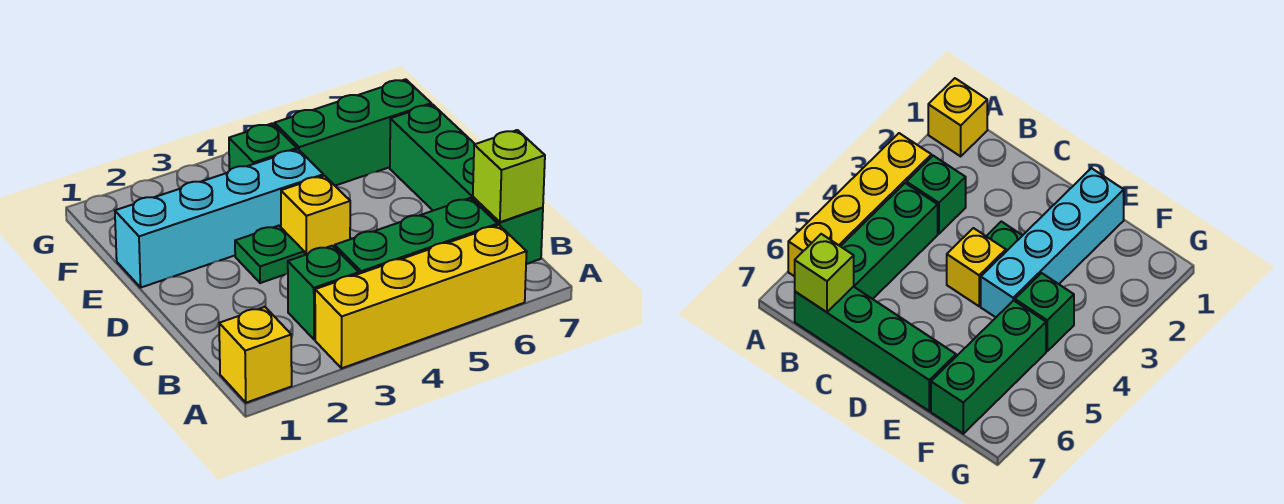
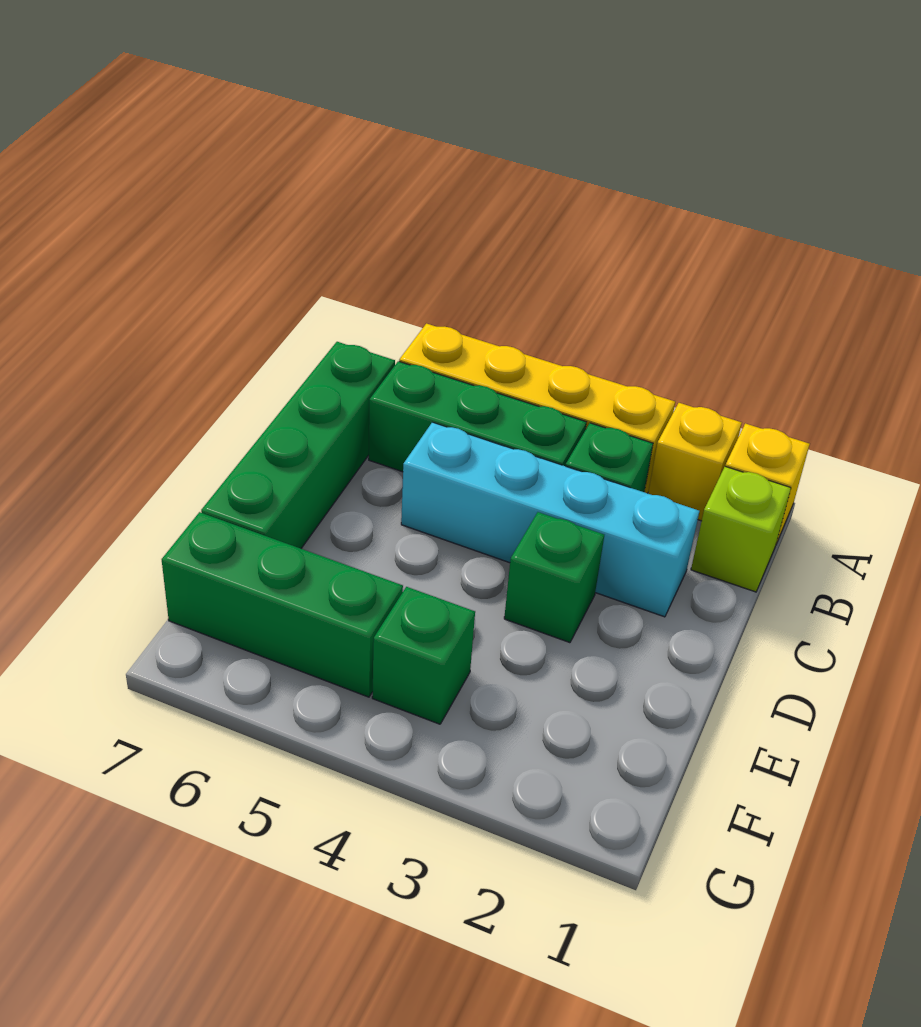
lime 1x1 brick [473,130,545,222] -> lime 1x1 brick moved to [691,467,791,592]
green 1x1 plate [235,226,304,283] -> green 1x1 brick [504,512,604,643]
yellow 1x1 brick [281,176,350,255] -> yellow 1x1 brick moved to [648,403,742,521]
cyan 1x4 brick [115,149,323,287] -> cyan 1x4 brick moved to [401,422,699,617]

